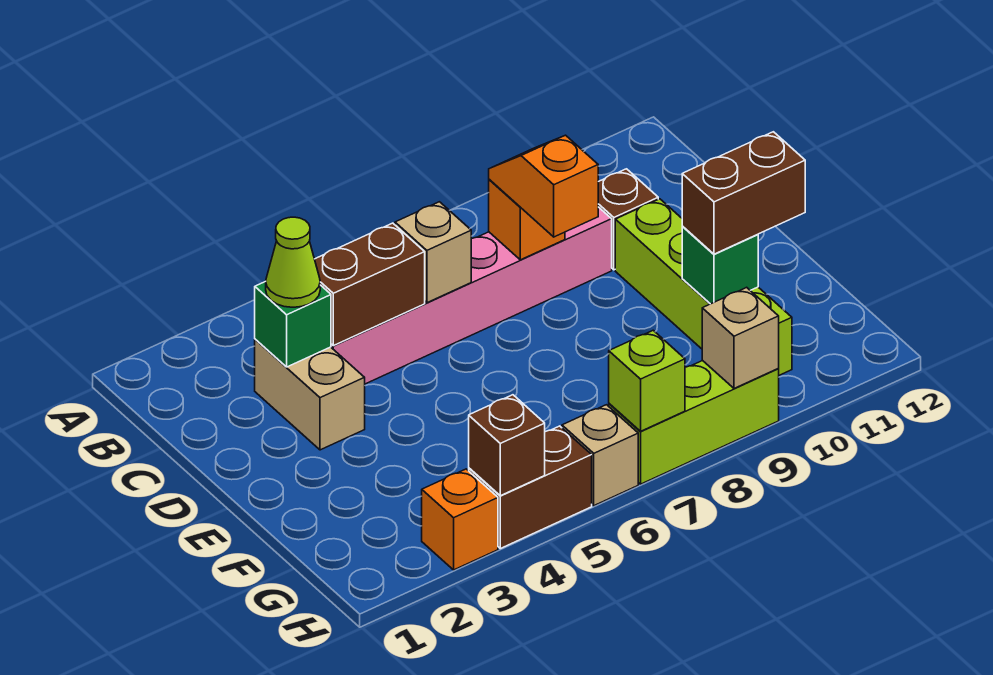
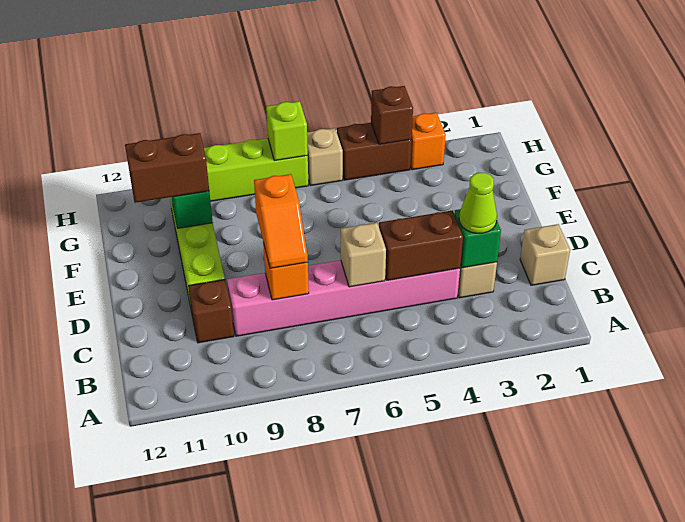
tan 1x1 brick [702,287,779,388] -> tan 1x1 brick moved to [520,224,570,285]

